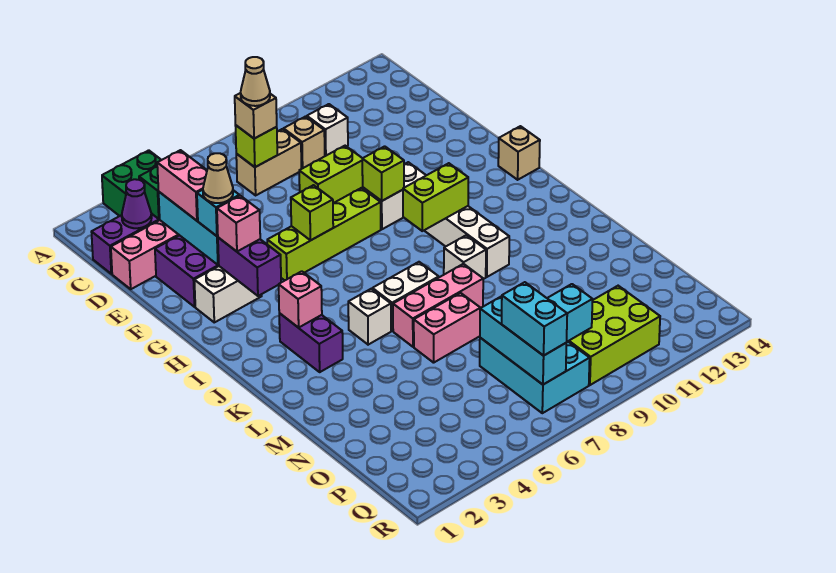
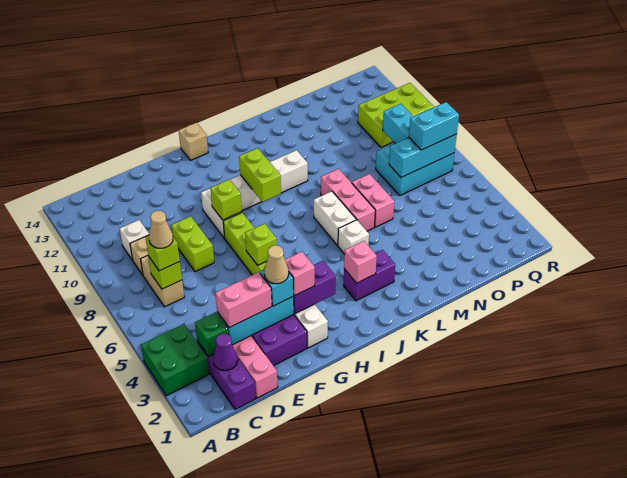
tan 1x1 brick [235,93,277,139] -> lime 1x1 brick [145,235,180,271]
white 1x1 brick [444,235,486,279] -> none
lime 2x3 brick [568,286,660,385] -> lime 2x3 brick turned to [358,83,434,147]

